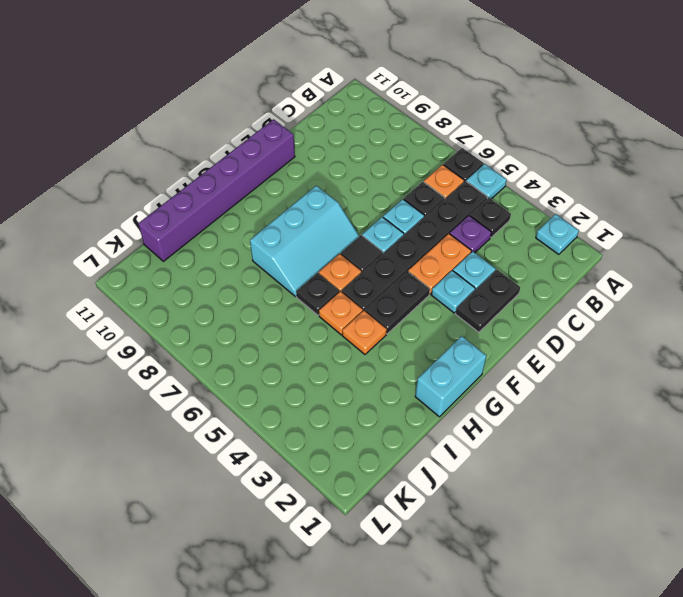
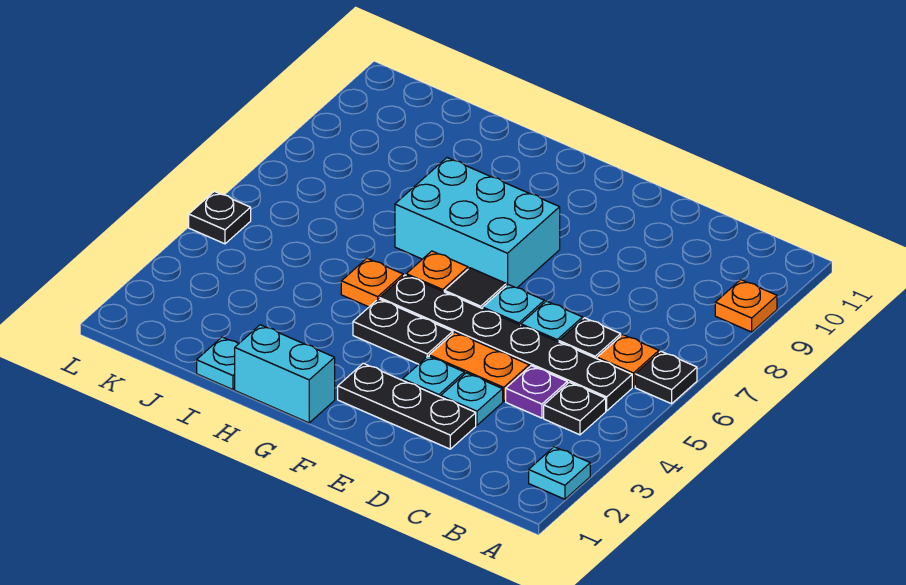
cyan 1x1 plate [466,164,507,199] -> cyan 1x1 plate moved to [197,337,238,390]
black 1x2 plate [456,270,520,332] -> black 1x3 plate [338,363,476,449]
purple 1x6 brick [138,119,295,261] -> none
cyan 2x3 slope [250,186,359,296] -> cyan 2x3 brick [395,158,560,288]
orange 1x1 plate [342,311,387,354] -> orange 1x1 plate moved to [715,280,777,332]
black 1x1 plate [296,273,339,315] -> black 1x1 plate moved to [189,191,251,244]

